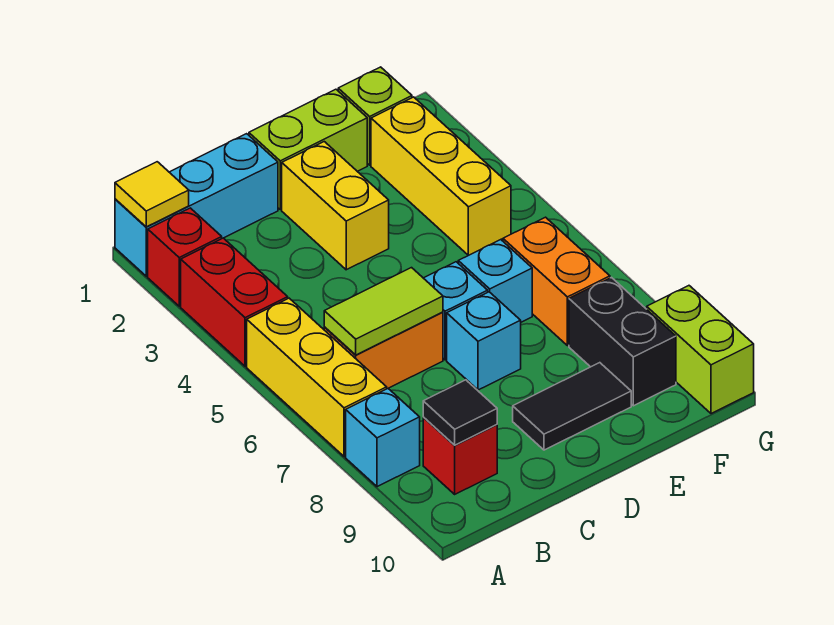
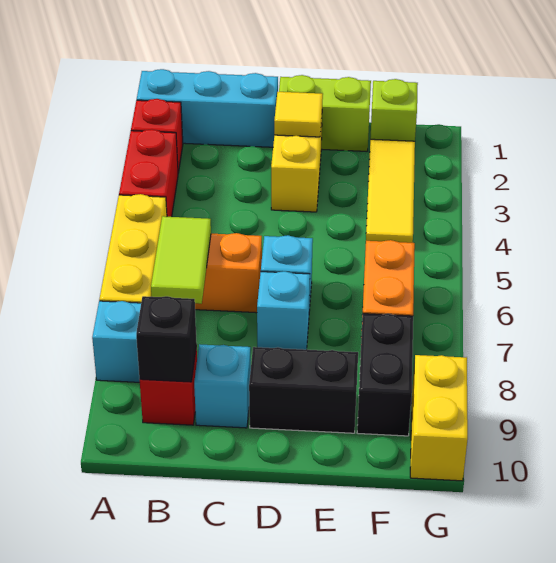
yellow 1x1 tile [115,162,189,227] -> yellow 1x1 tile moved to [274,92,323,137]
lime 1x2 tile [324,268,443,355] -> lime 1x2 tile turned to [151,216,211,304]
black 1x1 tile [423,380,497,445] -> black 1x1 brick [136,296,197,382]
black 1x2 tile [513,363,631,450] -> black 1x2 brick [249,347,358,433]
cyan 1x1 brick [458,240,532,322] -> cyan 1x1 brick moved to [194,344,251,428]
yellow 1x3 brick [371,97,511,255] -> yellow 1x3 tile [366,139,415,243]
lime 1x2 brick [647,286,754,414] -> yellow 1x2 brick [410,355,468,481]

